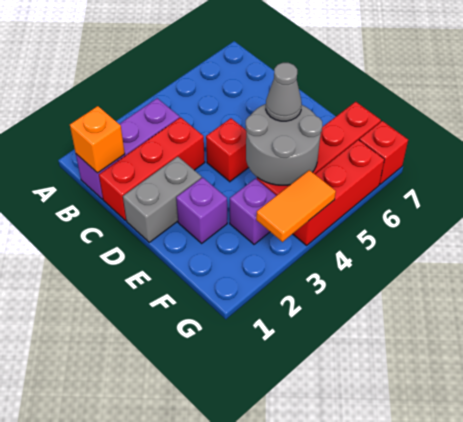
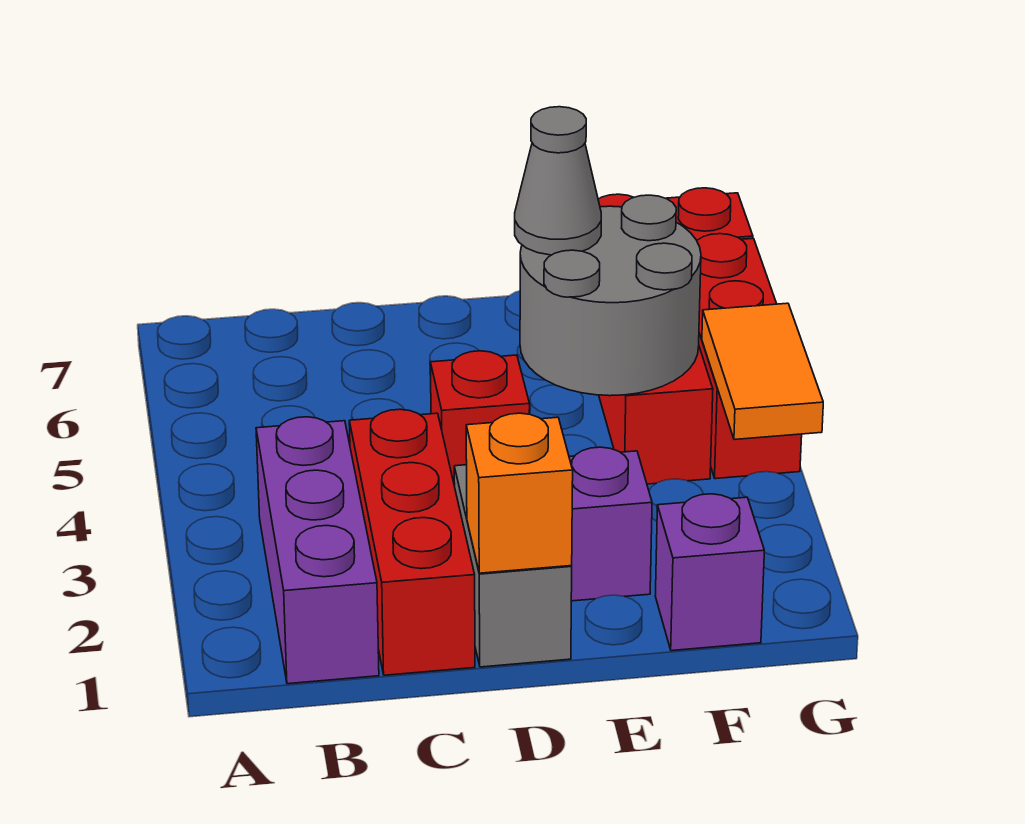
orange 1x1 brick [70,106,125,173] -> orange 1x1 brick moved to [466,413,573,573]
purple 1x1 brick [230,179,276,244] -> purple 1x1 brick moved to [655,494,764,651]

